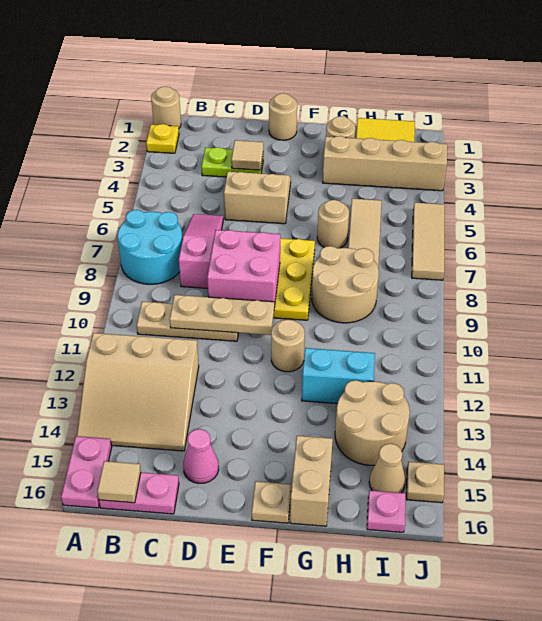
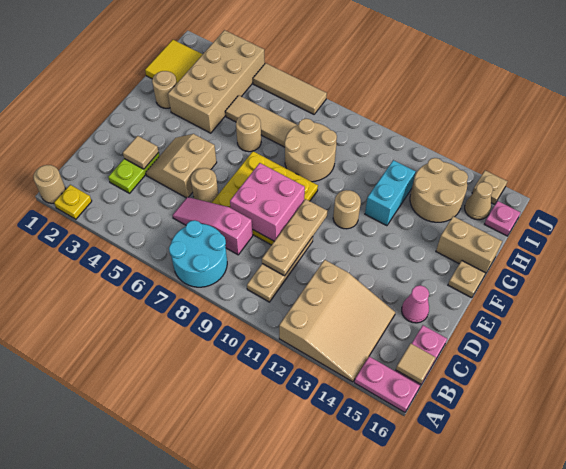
tan 1x1 round brick [269,93,297,140] -> tan 1x1 round brick moved to [191,168,218,203]
tan 1x4 brick [323,136,447,191] -> tan 2x4 brick [168,30,265,133]

